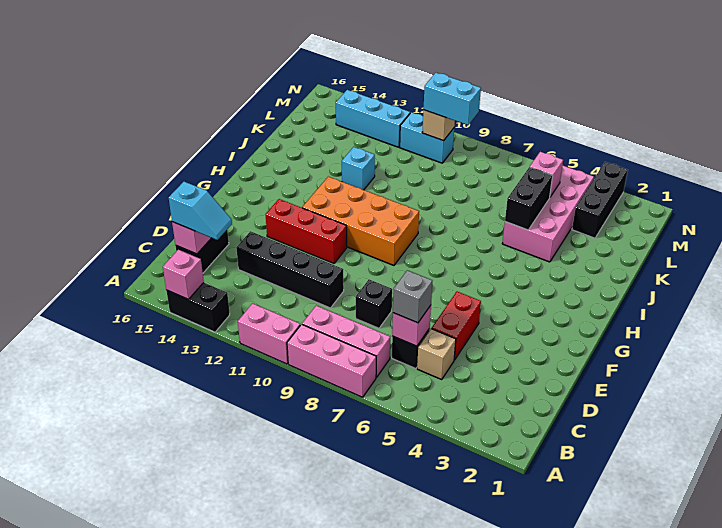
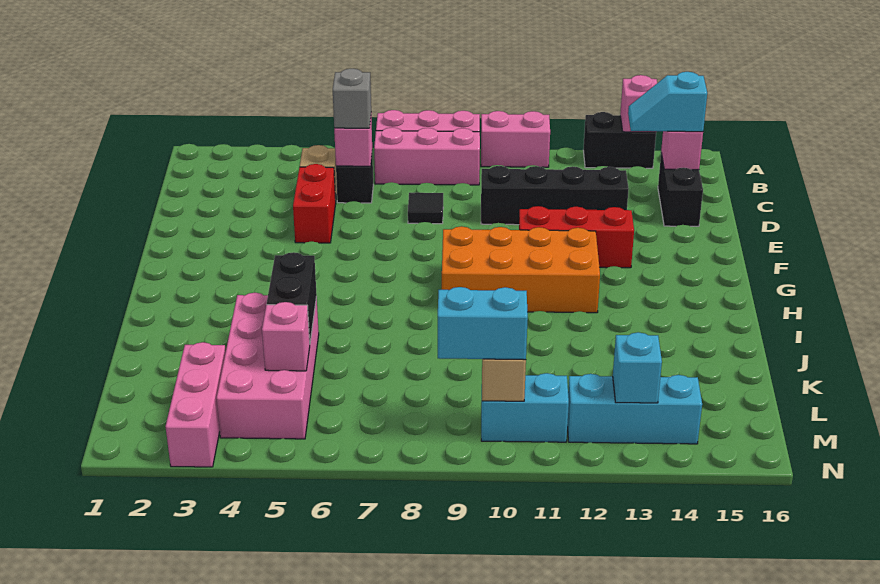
black 1x1 brick [356,279,392,328] -> black 1x1 tile [408,193,443,224]
cyan 1x1 brick [342,147,375,190] -> cyan 1x1 brick moved to [613,332,662,403]
black 1x3 brick [572,162,628,238] -> pink 1x3 brick [166,342,226,467]

